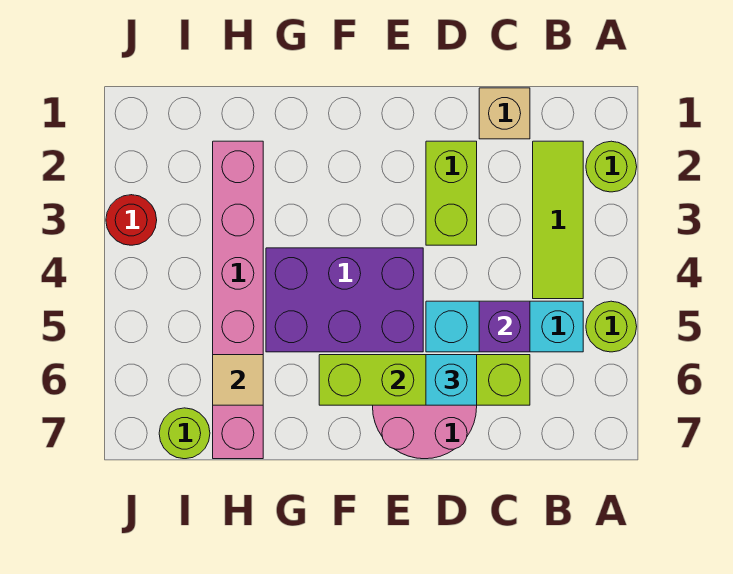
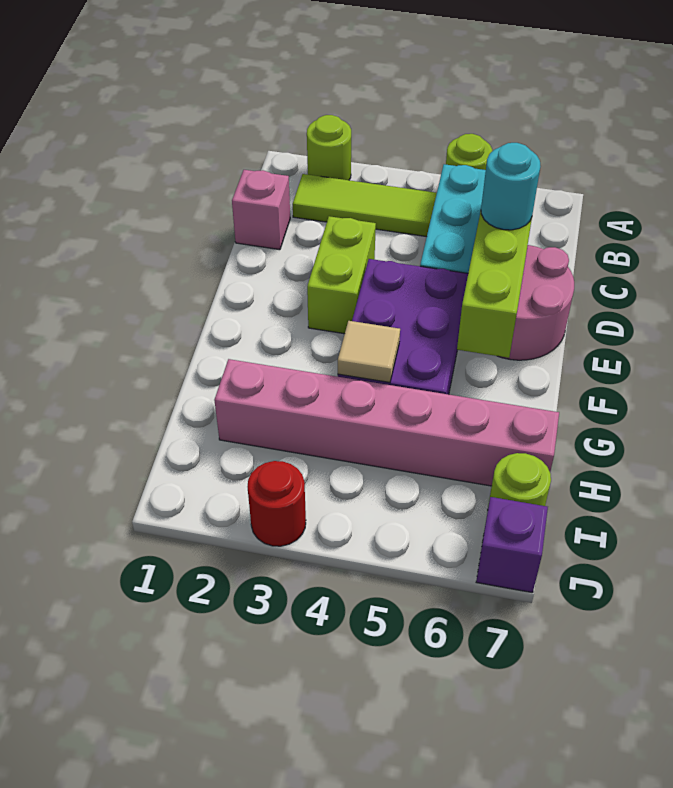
tan 1x1 brick [479,88,530,139] -> pink 1x1 brick [232,170,290,250]
purple 1x1 brick [479,301,530,352] -> purple 1x1 brick moved to [476,497,548,593]
lime 1x2 brick [426,141,477,245] -> lime 1x2 brick turned to [307,216,376,334]
cyan 1x1 brick [426,355,477,405] -> cyan 1x1 round brick [481,143,540,230]
tan 1x1 tile [213,355,263,405] -> tan 1x1 tile moved to [338,321,400,382]

